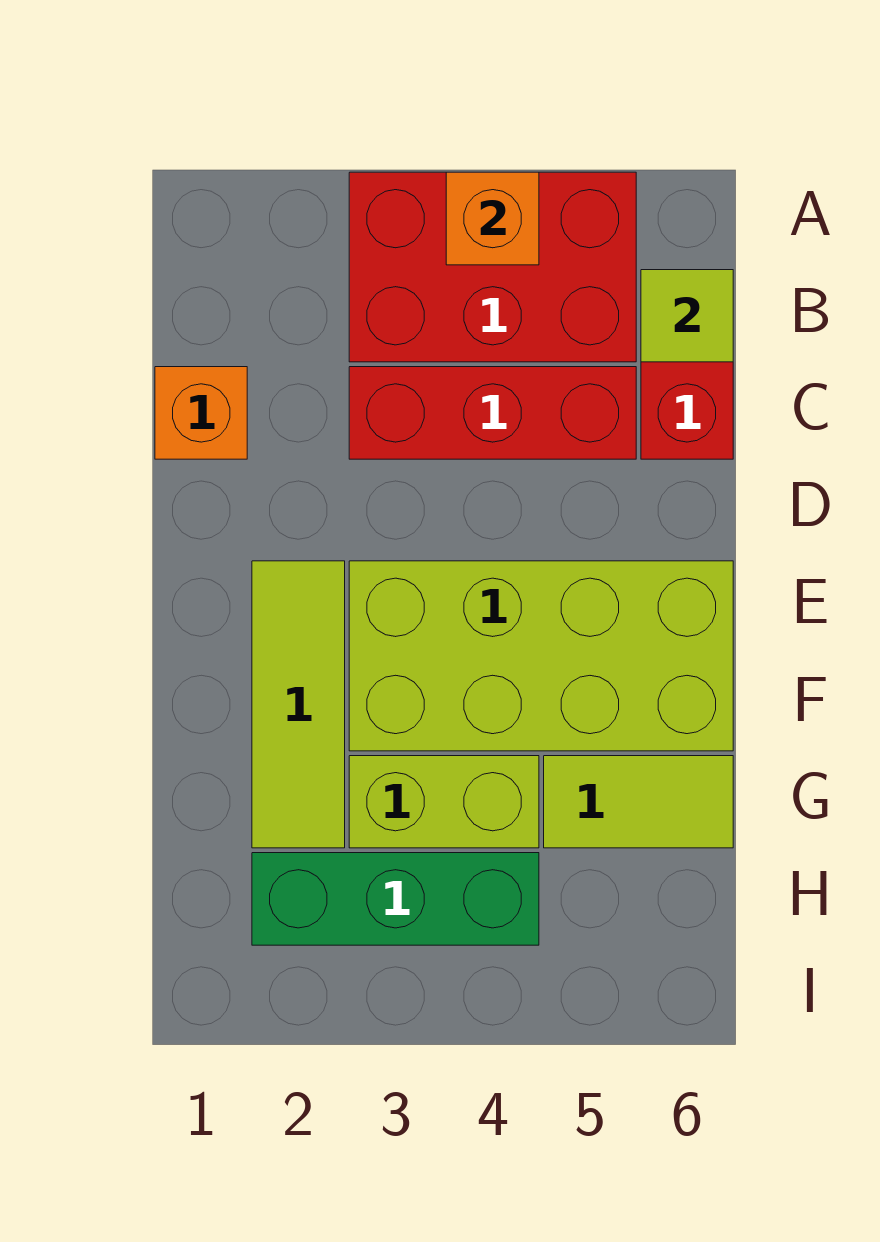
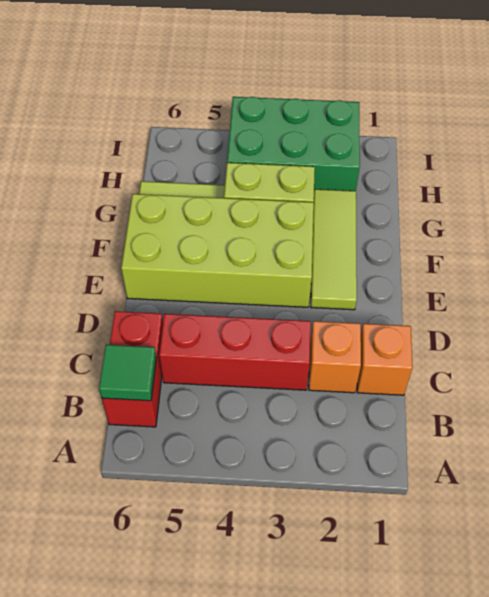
red 2x3 brick [349,172,636,362] -> none
orange 1x1 brick [446,172,539,265] -> orange 1x1 brick moved to [309,321,361,393]
lime 1x1 tile [641,270,733,362] -> green 1x1 tile [99,345,156,401]
green 1x3 brick [252,853,539,945] -> green 2x3 brick [227,97,360,191]

